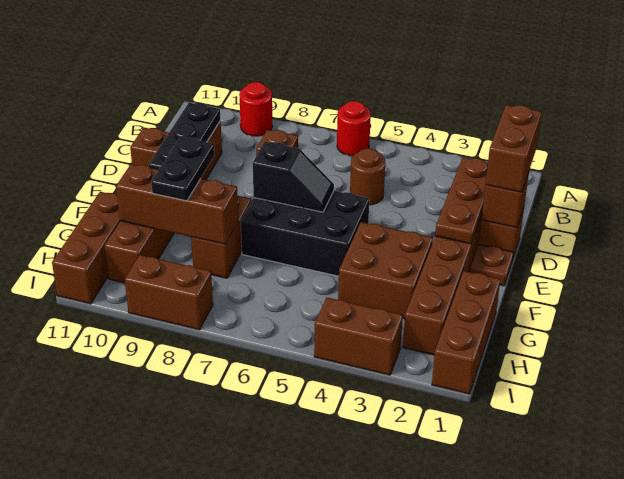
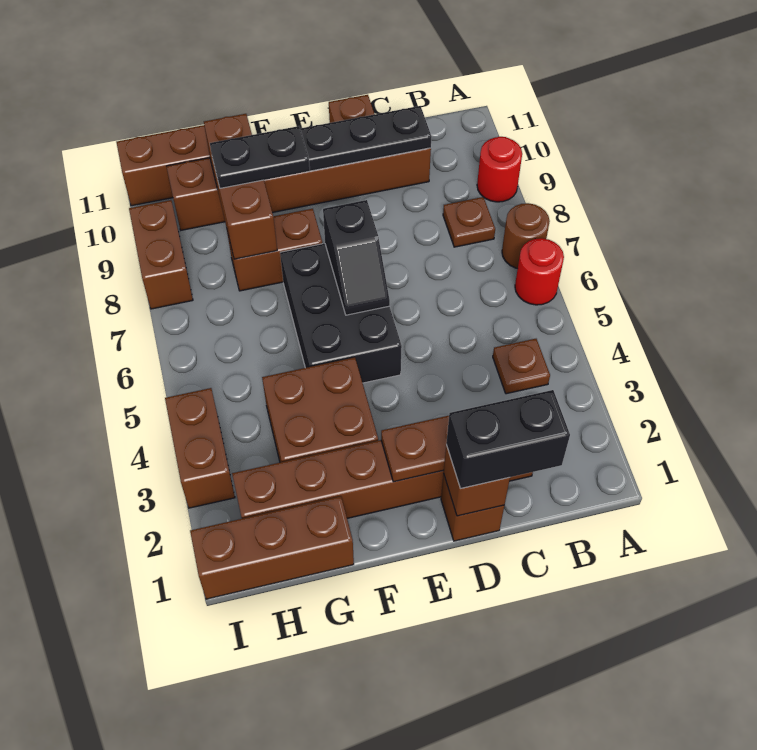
brown 1x2 brick [486,105,542,192] -> black 1x2 brick [446,390,570,489]
brown 1x1 round brick [350,148,385,205] -> brown 1x1 round brick moved to [502,203,550,269]
brown 1x1 plate [470,244,514,286] -> brown 1x1 plate moved to [493,339,550,394]

